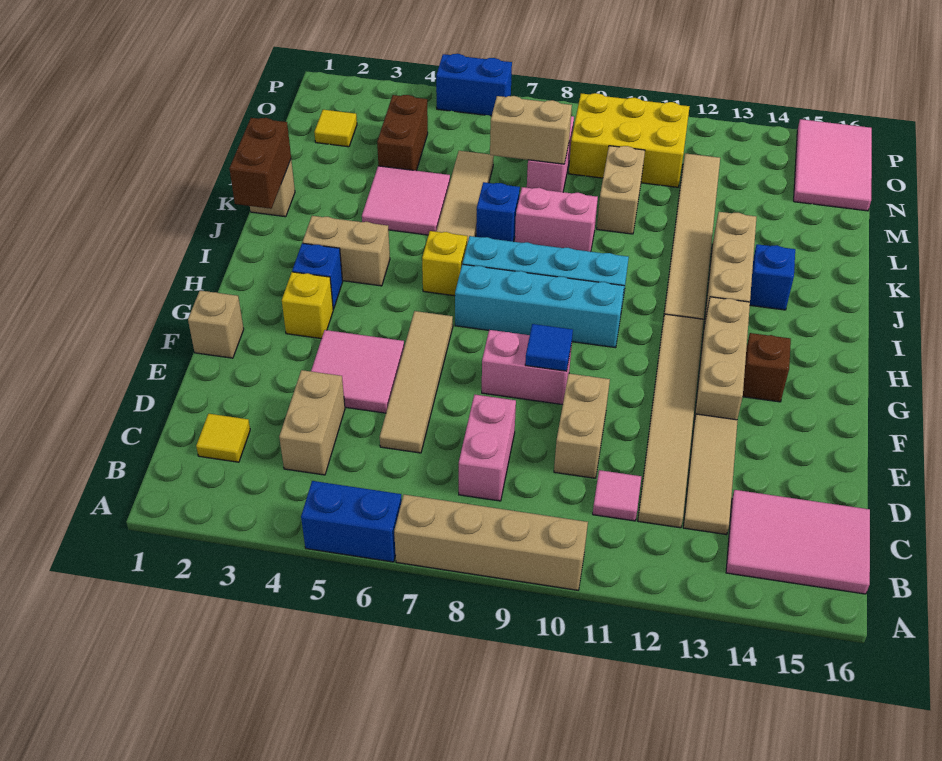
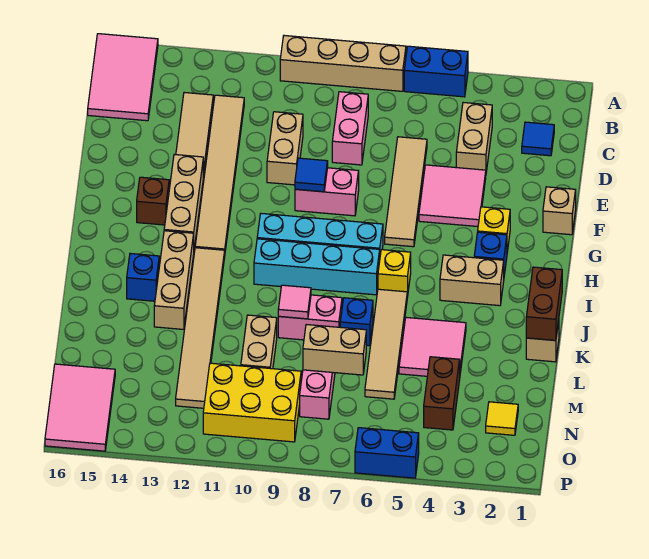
pink 2x3 tile [726,490,870,594] -> pink 2x3 tile turned to [88,34,158,121]
yellow 1x1 tile [196,414,250,462] -> blue 1x1 tile [522,122,554,156]
pink 1x1 tile [593,470,641,521] -> pink 1x1 tile moved to [278,285,311,319]

